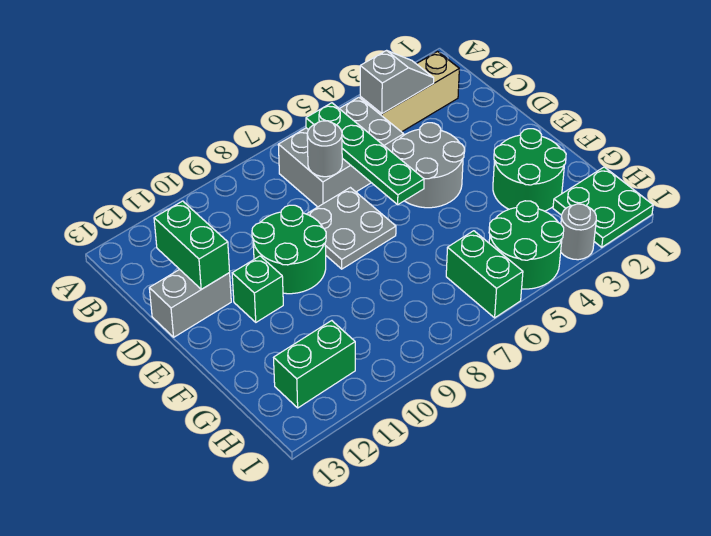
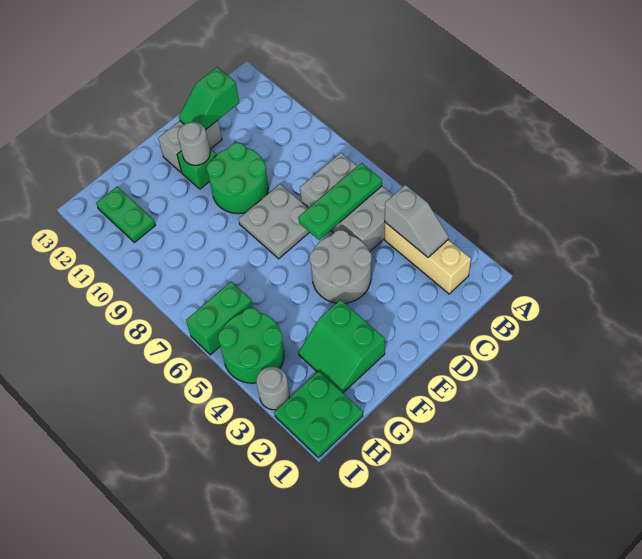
green 1x4 plate [306,103,424,205] -> green 1x3 plate [298,163,382,240]
grey 1x1 round brick [307,121,342,177] -> grey 1x1 round brick moved to [178,122,210,165]
green 1x2 brick [154,201,230,289] -> green 1x2 slope [179,67,239,130]
grey 1x2 brick [149,269,231,337] -> grey 1x2 brick turned to [158,120,222,172]
green 2x2 round brick [493,129,566,211] -> green 2x2 slope [298,300,385,393]
green 1x2 brick [274,321,355,408] -> green 1x2 plate [96,187,155,242]

